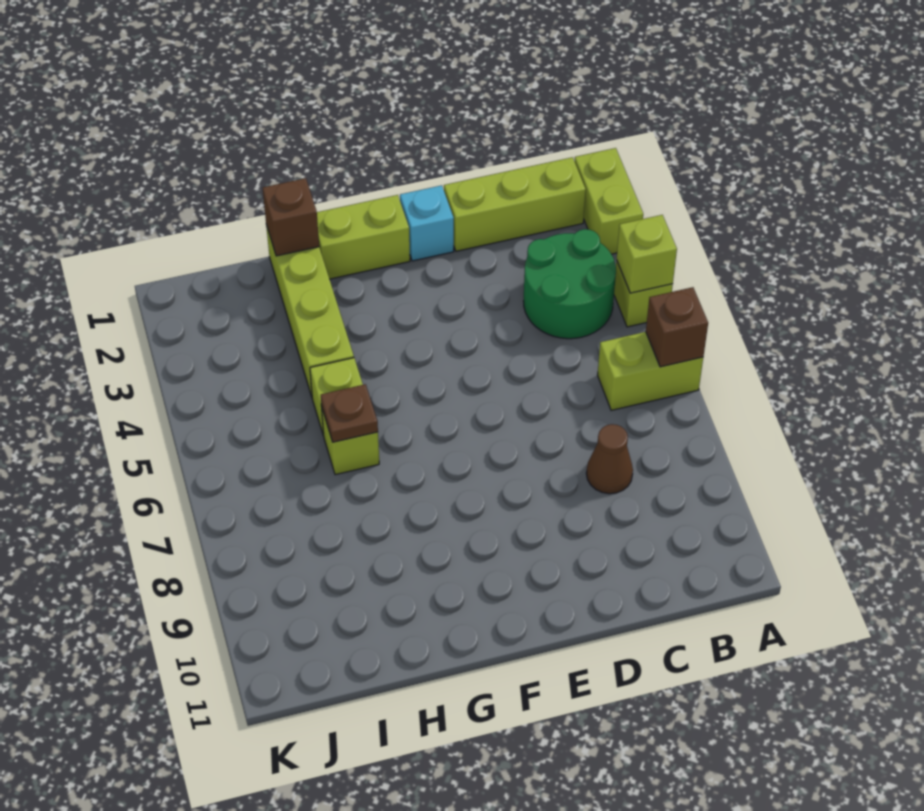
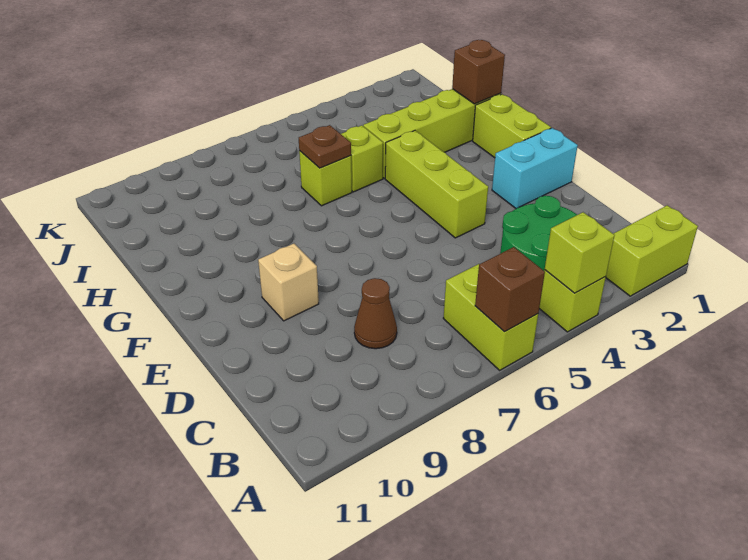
lime 1x3 brick [444,157,586,251] -> lime 1x3 brick moved to [385,131,488,238]
cyan 1x1 brick [400,185,454,261] -> cyan 1x2 brick [492,128,578,209]
none -> tan 1x1 brick [258,244,319,321]

